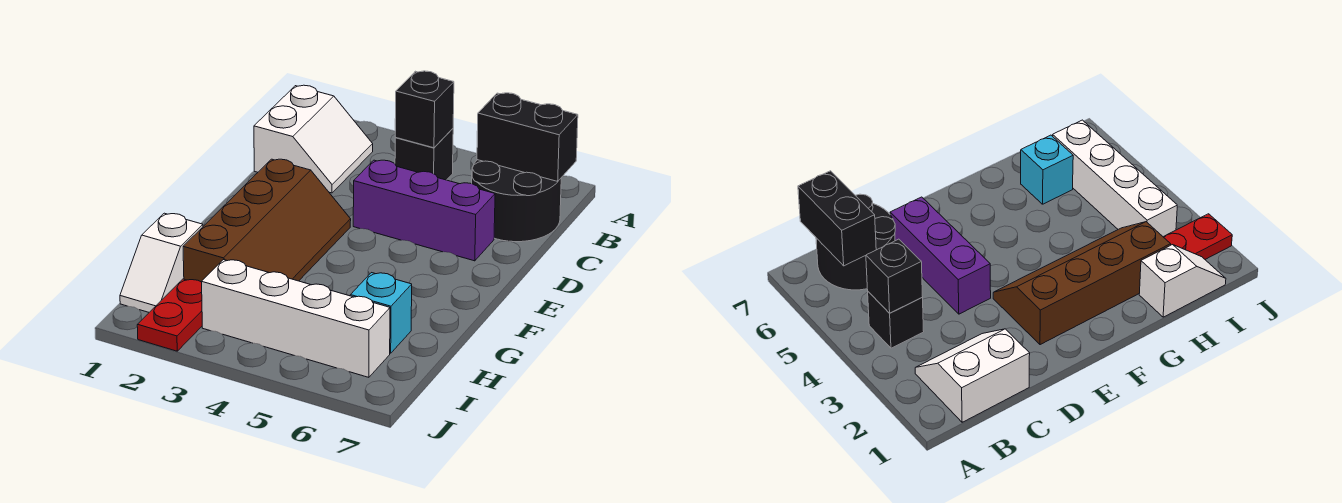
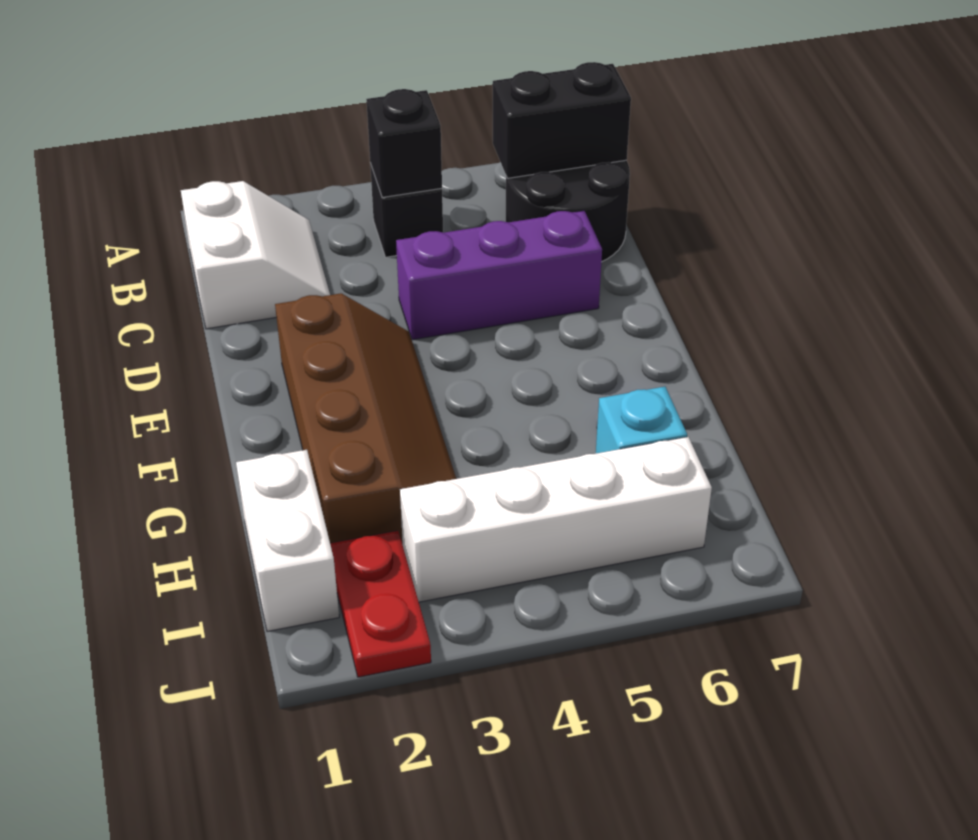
white 1x2 slope [120,213,203,312] -> white 1x2 brick [236,450,339,631]

